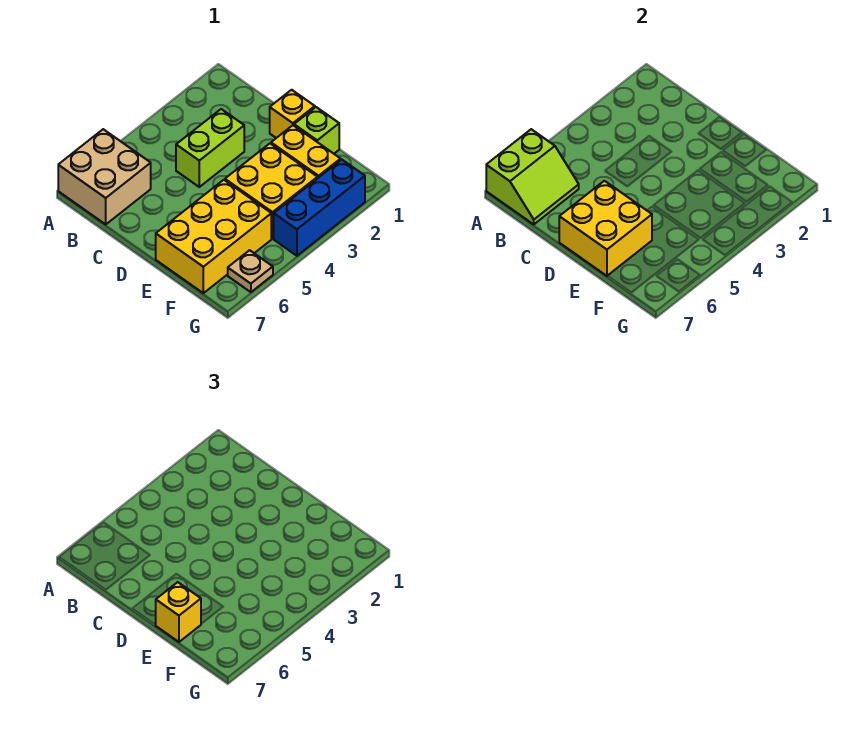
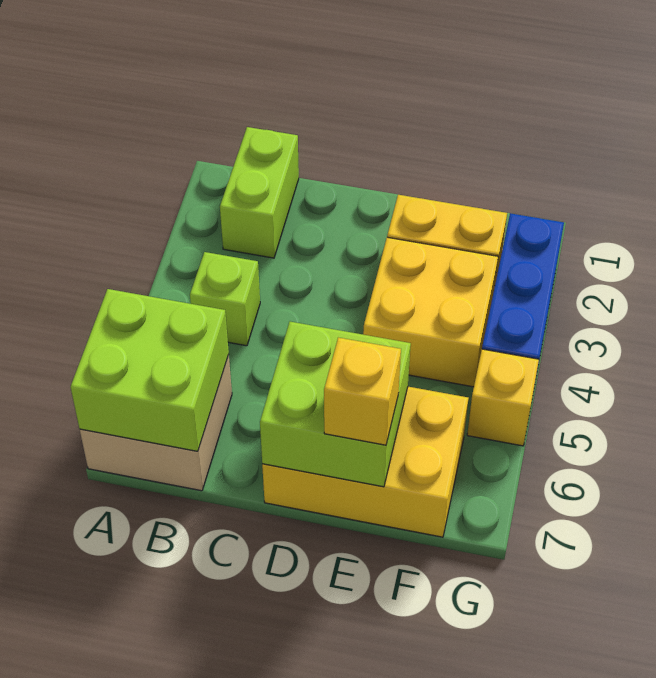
lime 2x2 slope [486,129,579,224] -> lime 2x2 brick [70,289,229,451]
lime 1x2 brick [176,109,244,187] -> lime 1x2 brick moved to [220,127,299,258]
yellow 1x1 brick [270,90,315,138] -> yellow 1x1 brick moved to [467,349,539,446]
yellow 2x2 brick [559,181,652,276] -> lime 2x2 brick [260,322,411,487]
lime 1x1 brick [294,107,339,154] -> lime 1x1 brick moved to [190,252,260,346]
yellow 2x3 brick [156,180,271,293] -> yellow 2x3 brick turned to [262,387,468,537]
tan 1x1 plate [228,250,273,292] -> none

